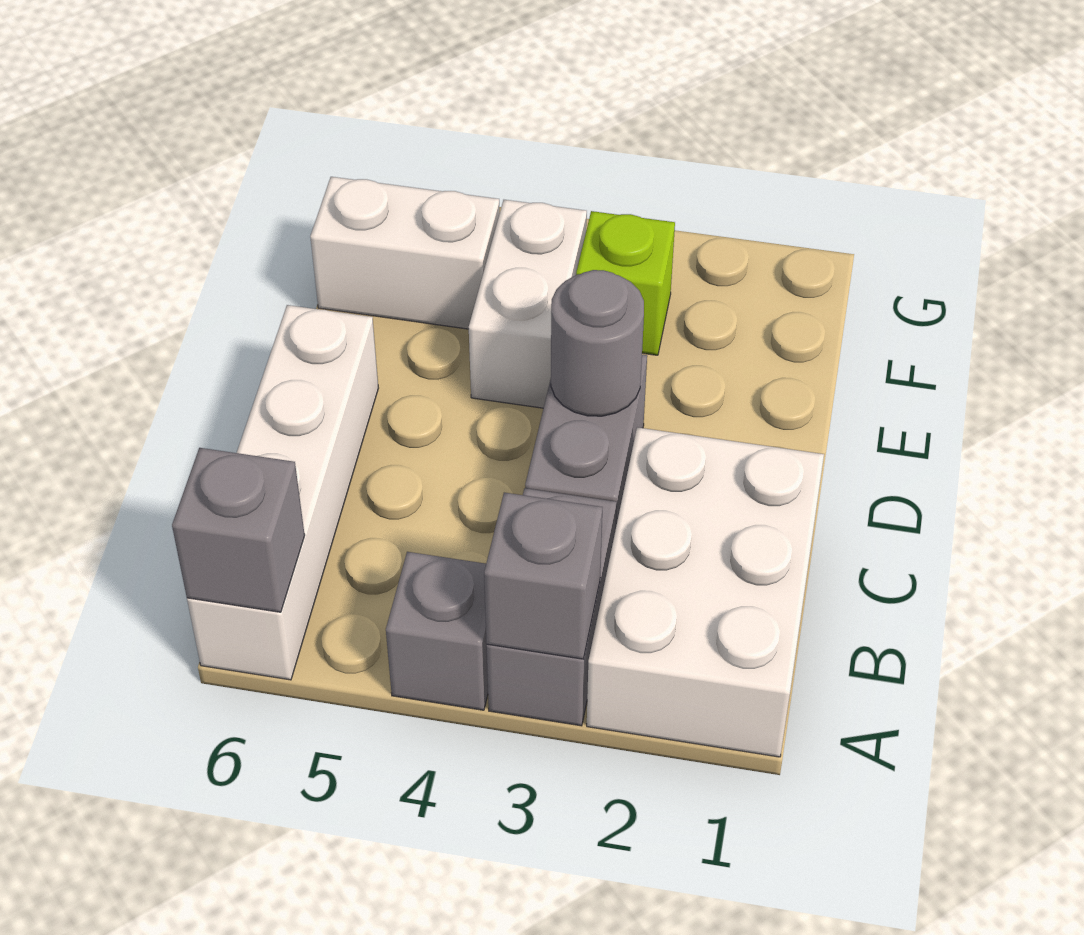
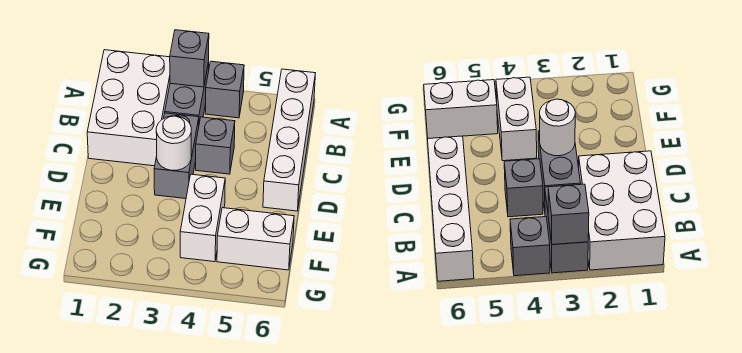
grey 1x1 brick [172,448,305,612] -> grey 1x1 brick moved to [196,117,235,174]
grey 1x1 round brick [551,270,644,416] -> white 1x1 round brick [156,116,191,170]
lime 1x1 brick [576,211,675,355] -> none

